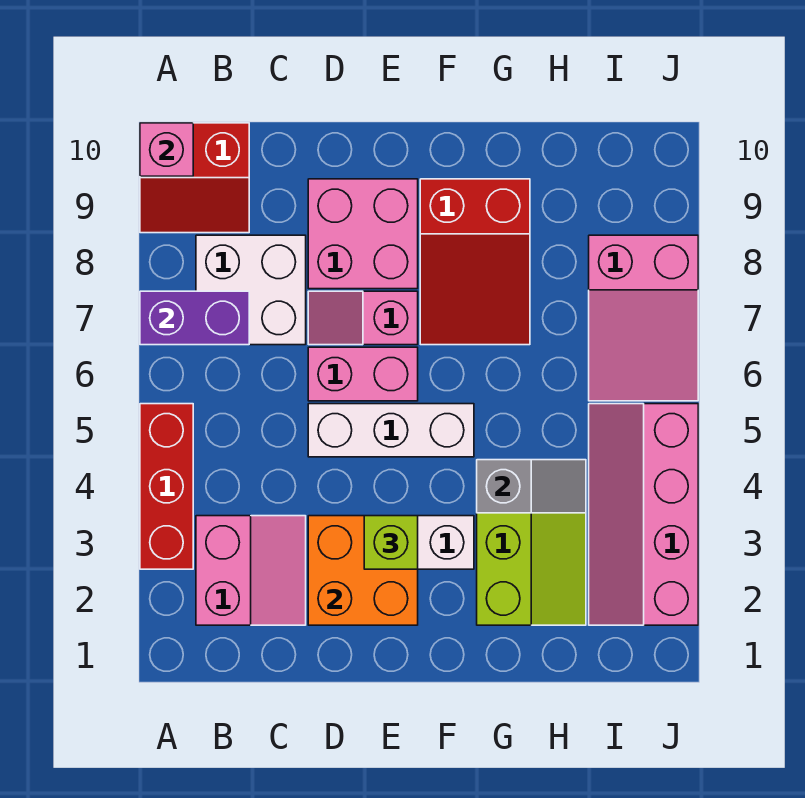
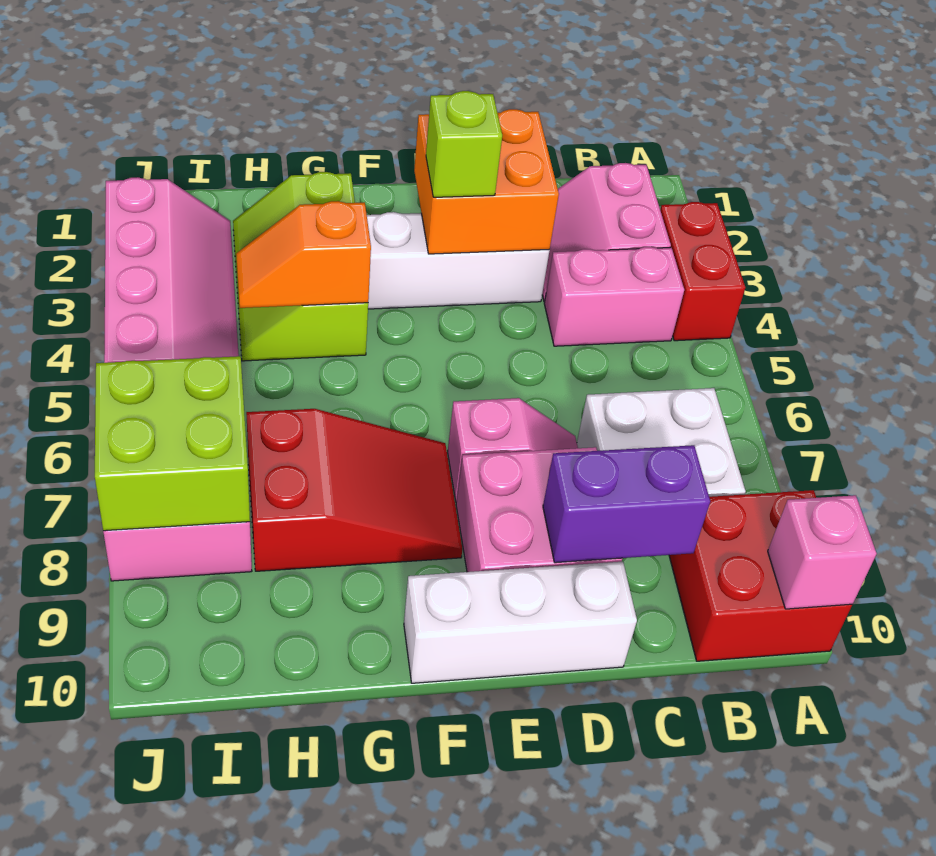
red 1x3 brick [140,404,193,569] -> red 1x2 brick [660,202,745,341]
purple 1x2 brick [140,291,249,345] -> purple 1x2 brick moved to [543,445,710,563]
red 2x2 slope [140,123,249,233] -> red 2x2 brick [669,490,852,661]
white 1x3 brick [308,404,474,457] -> white 1x3 brick moved to [404,562,637,683]
pink 1x2 brick [308,347,418,401] -> pink 1x2 brick moved to [544,247,684,346]
red 2x3 slope [420,179,530,345] -> red 2x3 slope turned to [246,409,463,571]
grey 1x2 slope [477,460,586,513] -> orange 1x2 slope [236,201,371,308]
none -> lime 2x2 brick [95,356,250,531]

